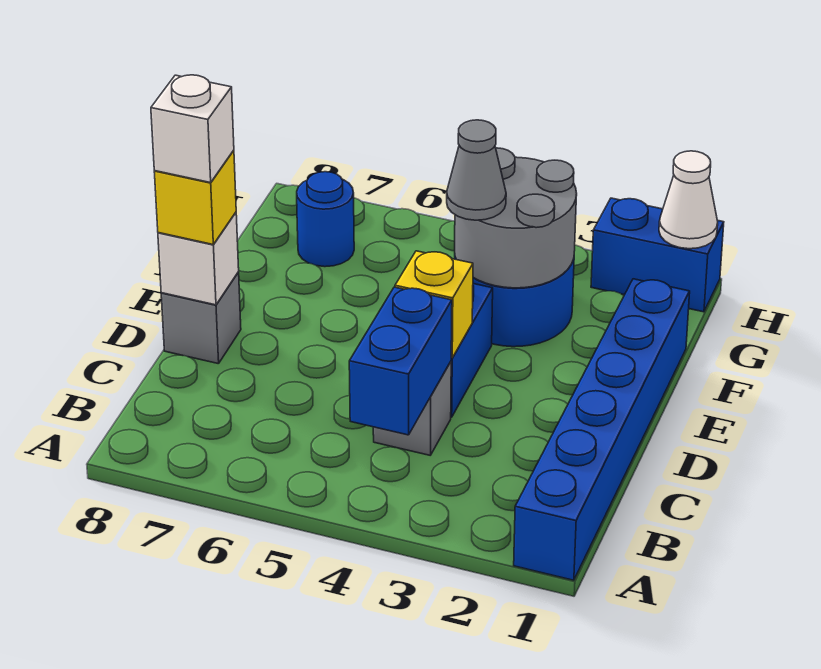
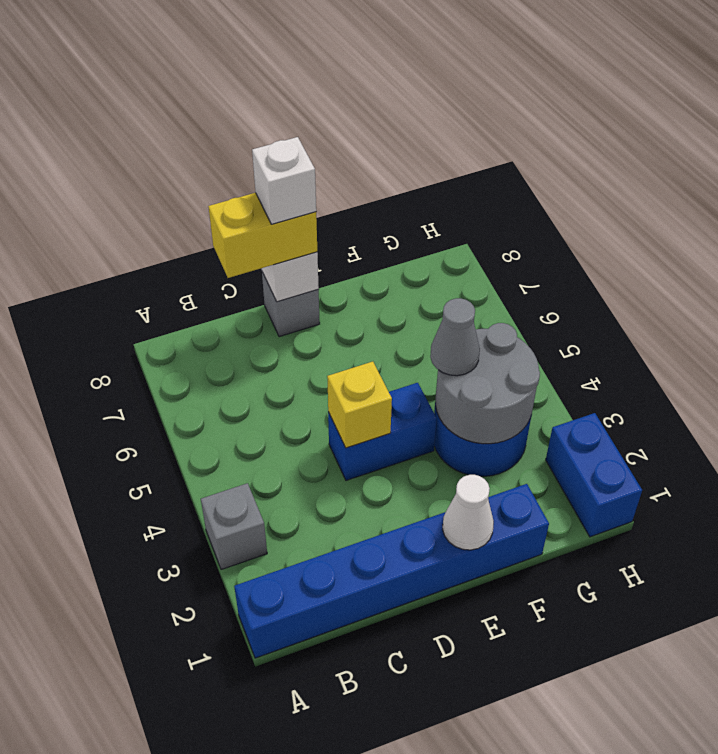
blue 1x2 brick [349,287,452,435] -> none
grey 1x1 brick [373,362,451,455] -> grey 1x1 brick moved to [201,483,267,570]
yellow 1x1 brick [154,150,236,244] -> yellow 1x2 brick [208,193,317,278]
blue 1x1 round brick [297,172,354,267] -> none
white 1x1 cone [659,151,718,249] -> white 1x1 cone moved to [443,475,494,550]

